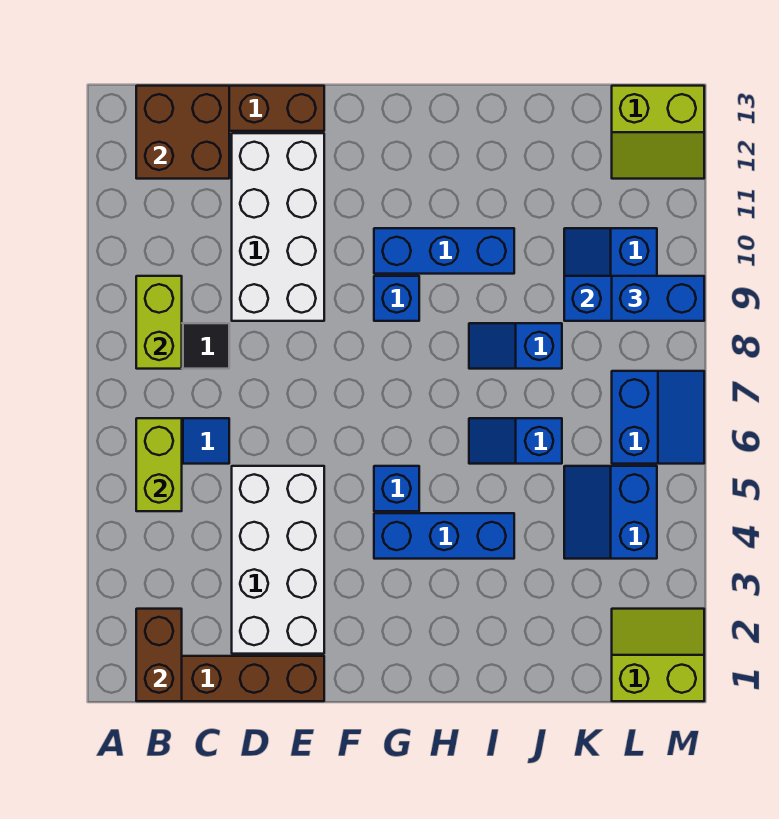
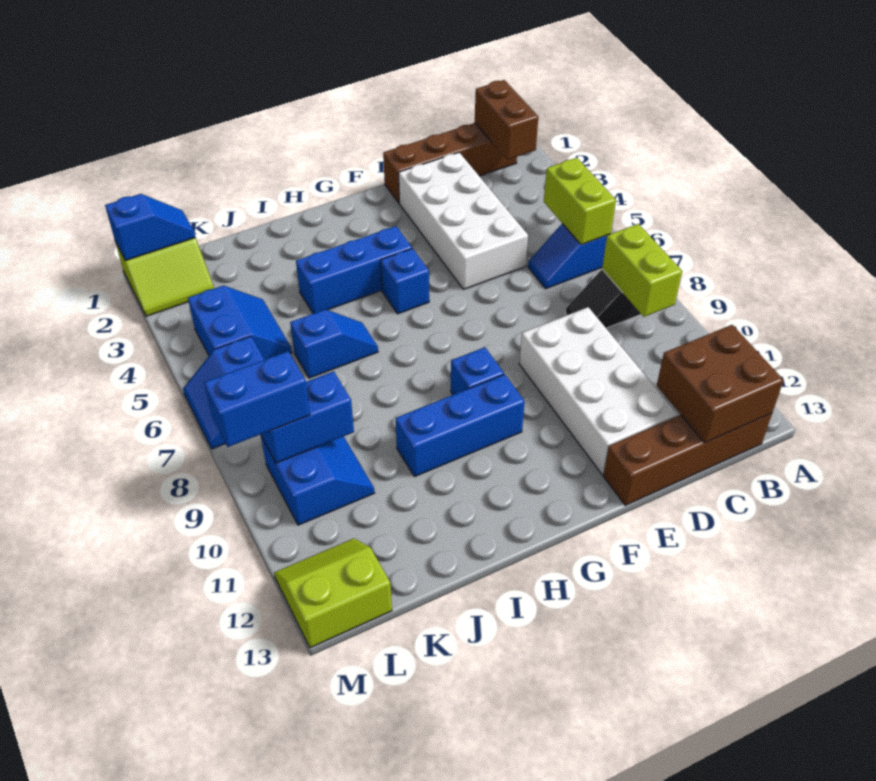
blue 1x2 slope [469,323,562,369] -> blue 1x2 slope moved to [105,194,195,261]

